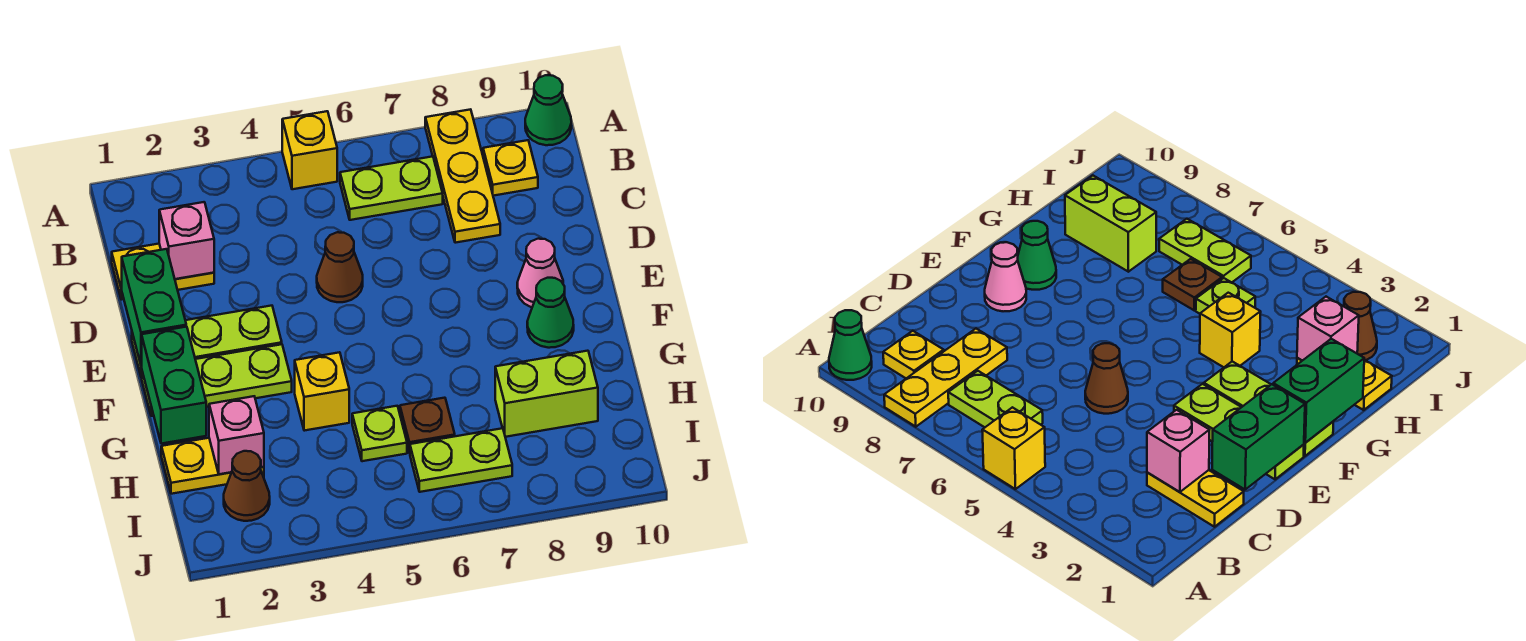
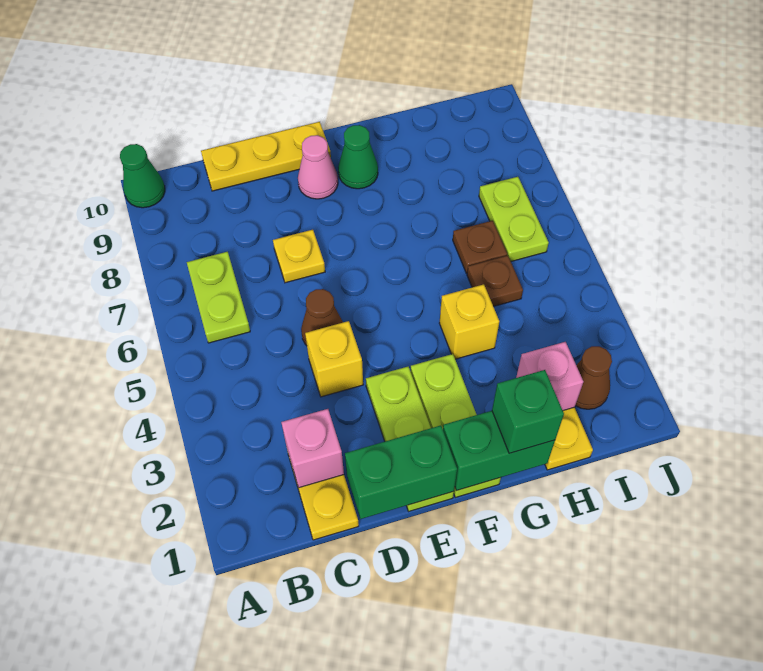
yellow 1x1 brick [282,111,337,189] -> yellow 1x1 brick moved to [305,321,363,397]
yellow 1x3 plate [425,109,500,243] -> yellow 1x3 plate moved to [201,122,331,191]
yellow 1x1 plate [483,140,538,196] -> yellow 1x1 plate moved to [273,230,325,283]
none -> green 1x1 brick [492,370,564,453]
lime 1x1 plate [352,406,407,461] -> brown 1x1 plate [467,256,523,307]
lime 1x2 brick [495,351,598,437] -> none

